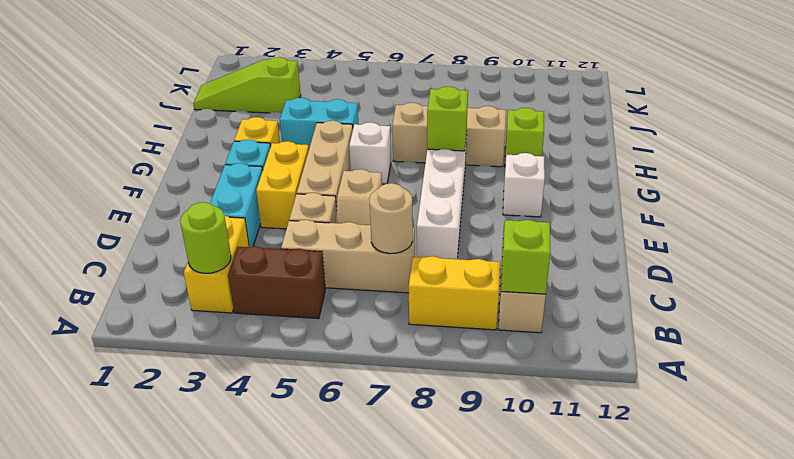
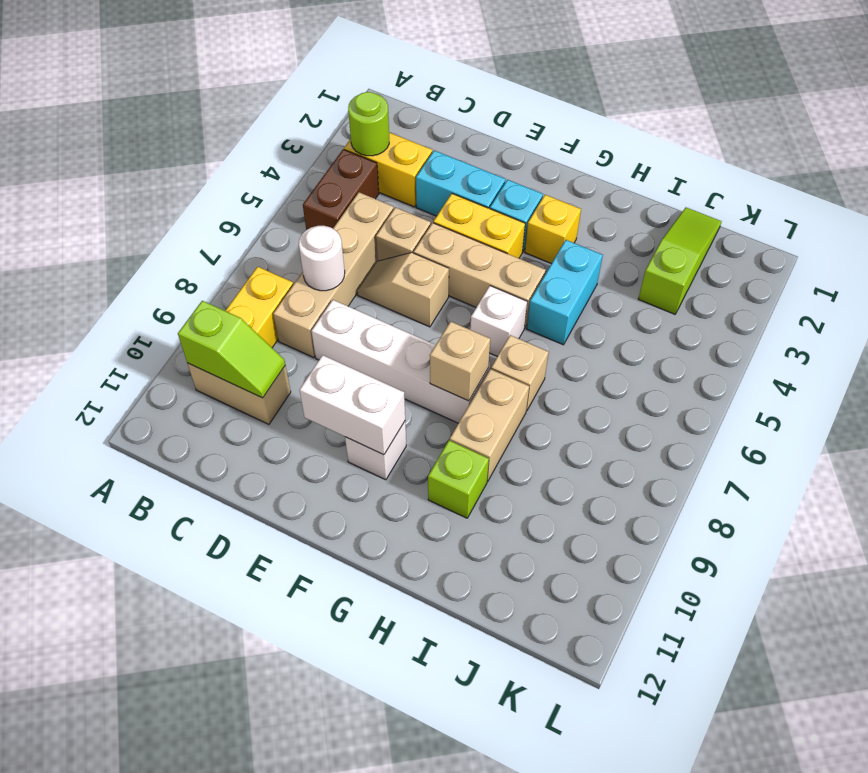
tan 1x3 brick [281,220,415,293] -> tan 1x4 brick [273,192,394,358]
tan 1x1 round brick [369,183,413,254] -> white 1x1 round brick [299,226,345,291]
none -> white 1x2 brick [299,355,405,455]
lime 1x1 brick [427,87,468,151] -> tan 1x1 brick [430,321,490,401]

